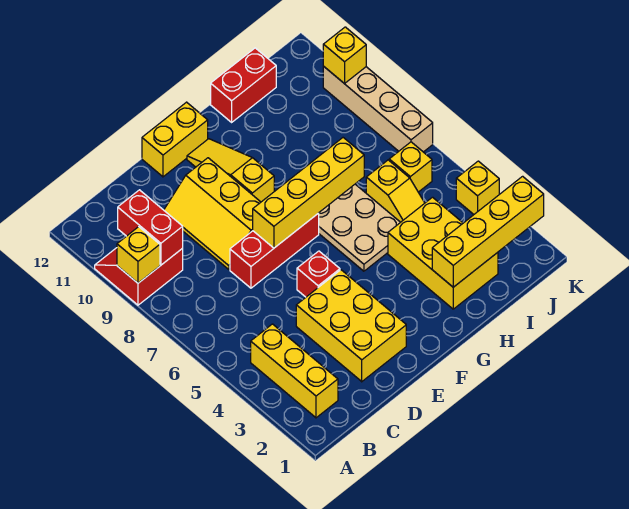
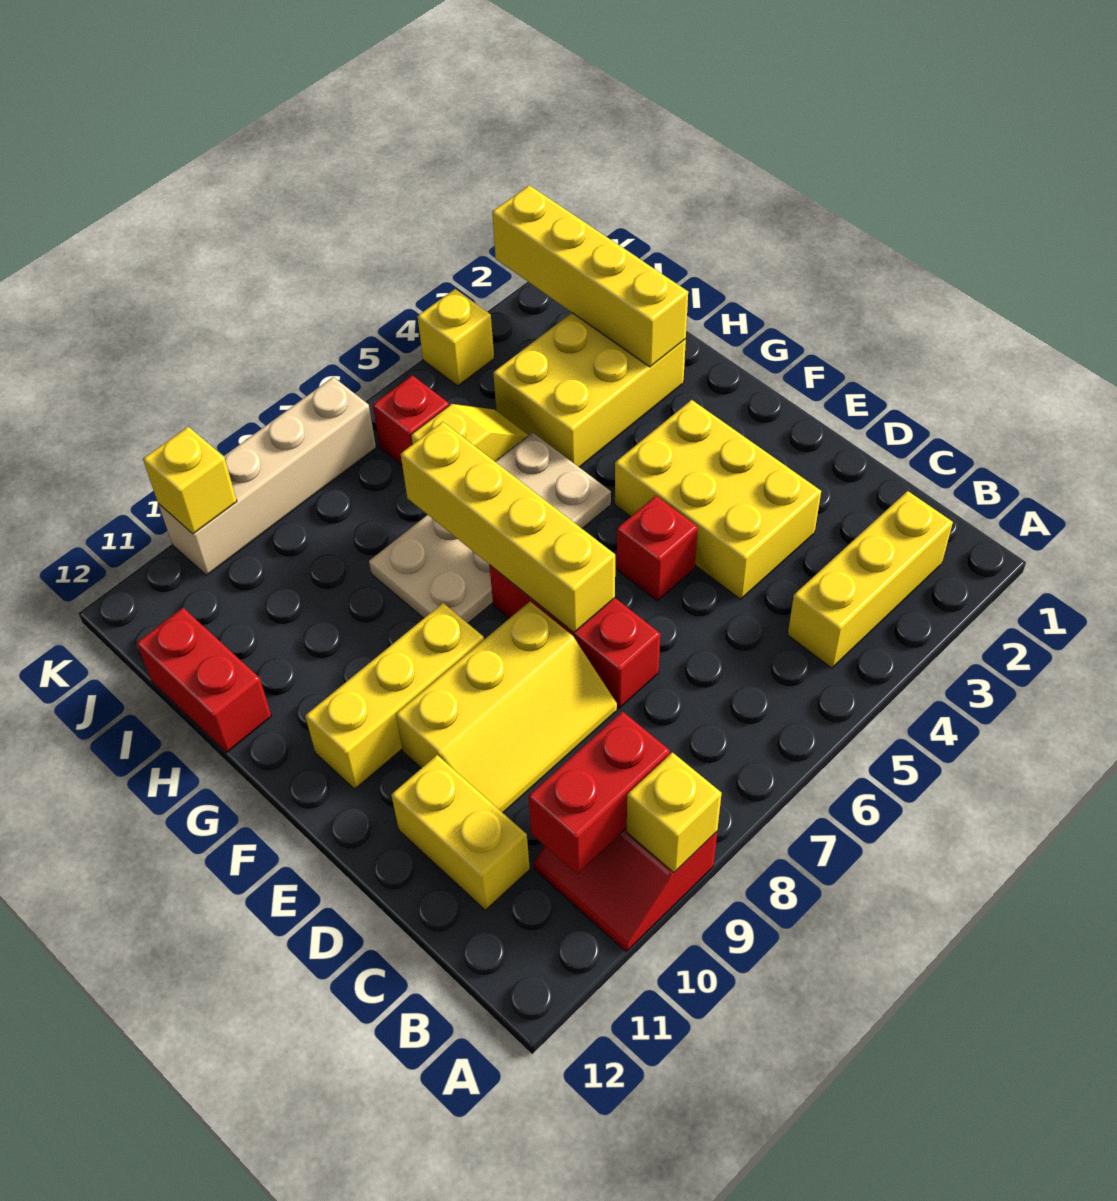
yellow 2x3 brick [296,270,406,382] -> yellow 2x3 brick turned to [615,400,821,599]
yellow 1x2 brick [142,102,208,177] -> yellow 1x2 brick moved to [391,755,530,910]
yellow 1x3 slope [187,139,274,202] -> yellow 1x3 brick [305,603,484,789]
yellow 1x1 brick [389,142,432,192] -> red 1x1 brick [373,375,449,465]

